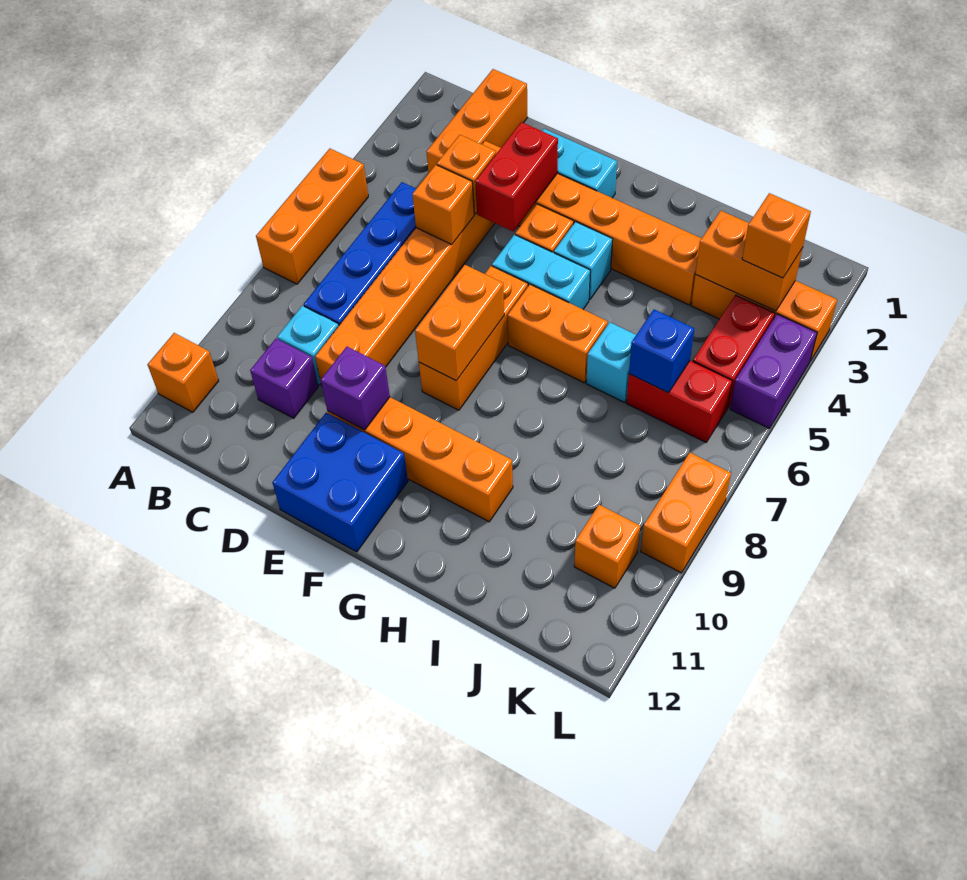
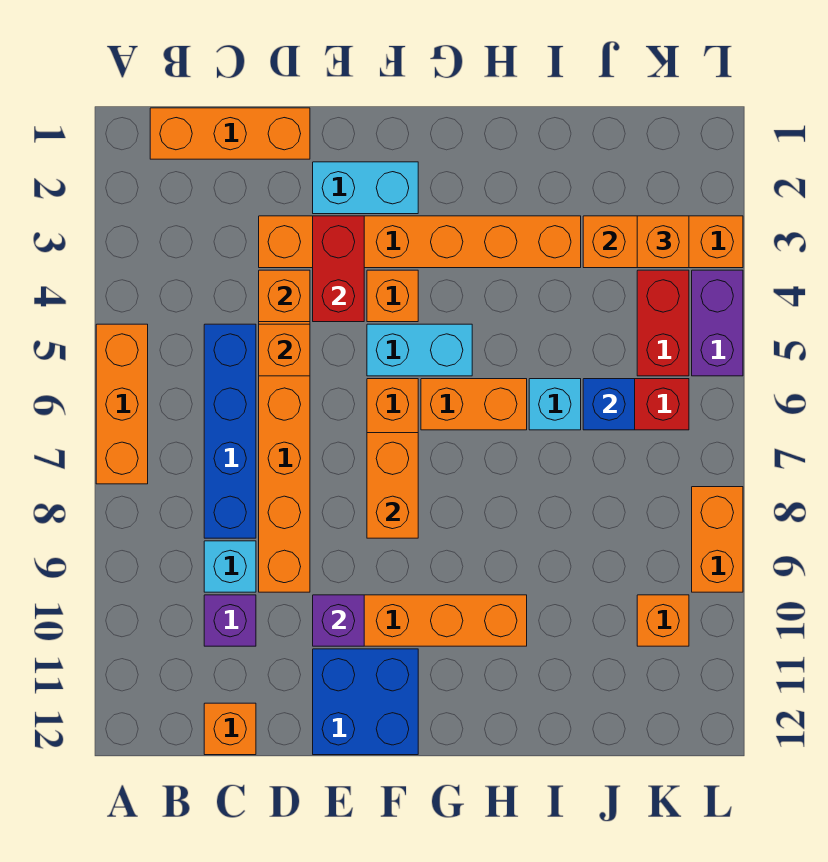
orange 1x1 brick [148,333,219,412] -> orange 1x1 brick moved to [204,703,256,755]
orange 1x3 brick [426,69,528,173] -> orange 1x3 brick turned to [150,108,310,159]
cyan 1x1 brick [554,222,613,300] -> none

